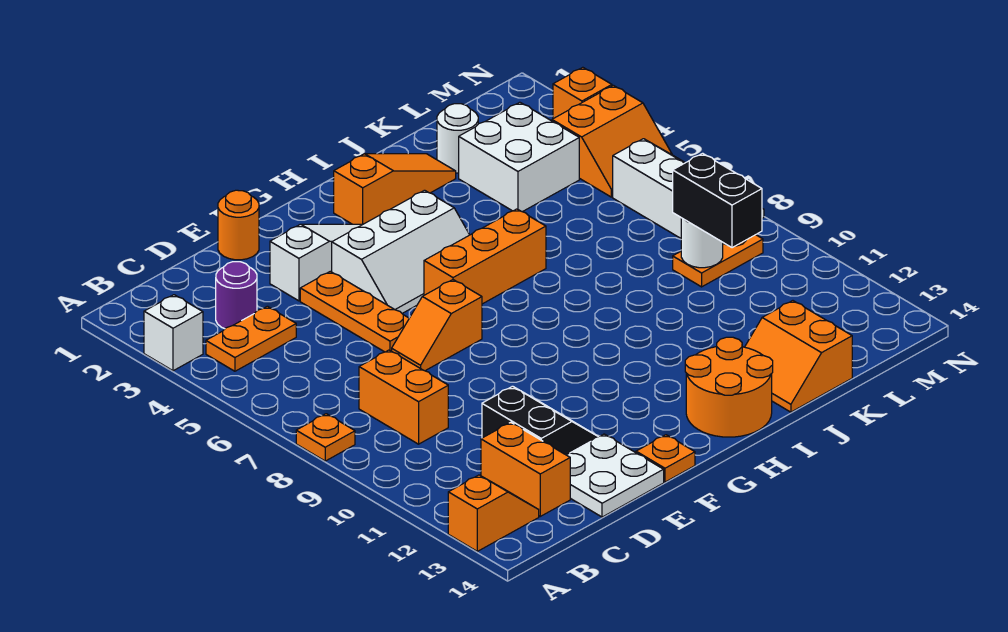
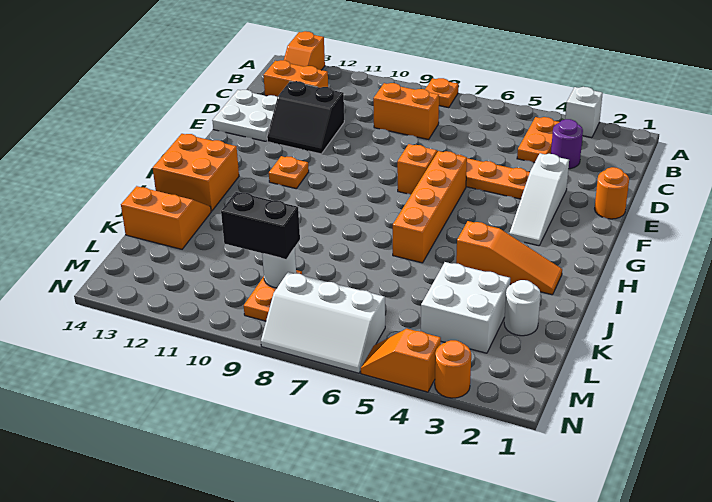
white 2x3 slope [332,190,469,313] -> none
orange 1x1 plate [636,435,695,482] -> orange 1x1 plate moved to [269,156,309,189]
orange 1x3 brick [424,209,546,304] -> orange 1x4 brick [393,151,467,263]
orange 1x3 slope [334,154,456,224] -> orange 1x3 slope turned to [456,221,562,295]
orange 2x2 round brick [685,337,773,437] -> orange 2x2 brick [153,134,239,211]
orange 2x2 slope [552,85,672,197] -> orange 1x2 slope [361,329,441,392]
orange 1x1 brick [553,67,612,119] -> orange 1x1 round brick [435,340,471,398]

